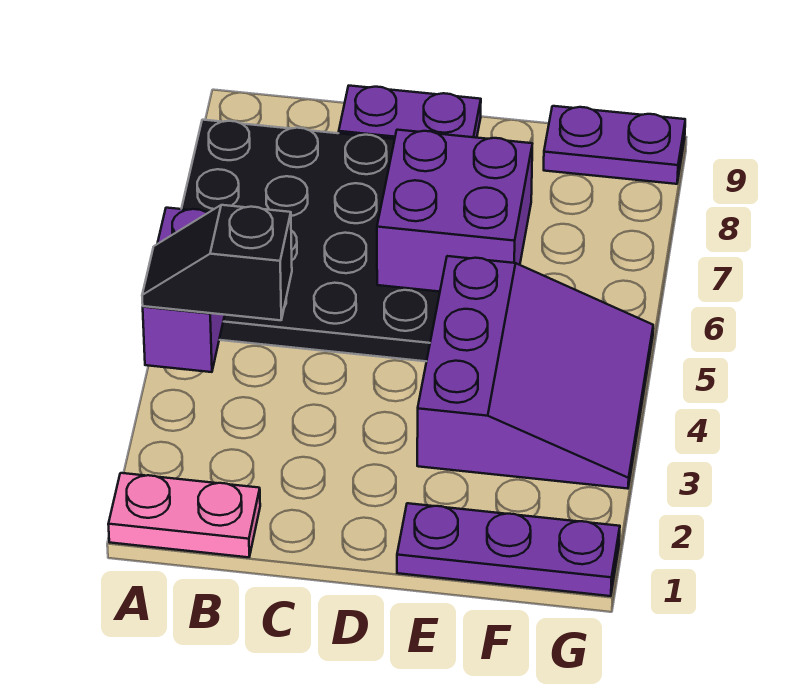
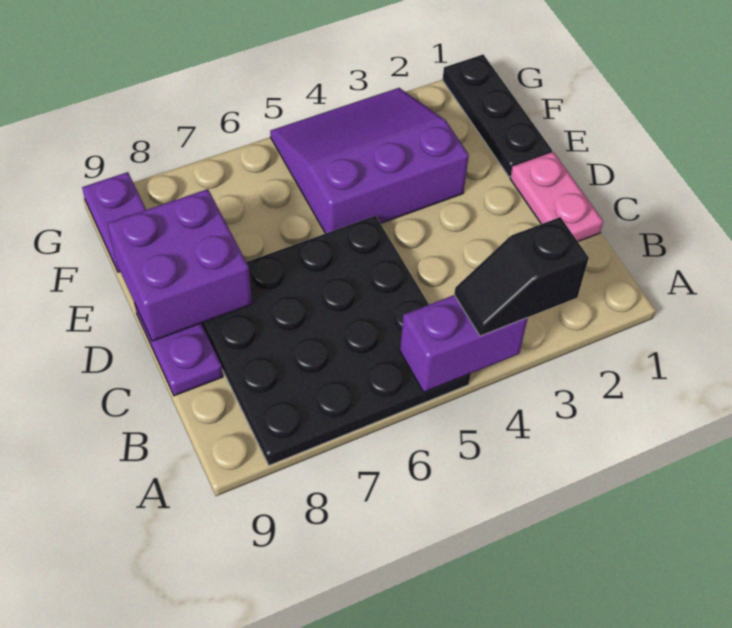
pink 1x2 plate [108,473,260,557] -> pink 1x2 plate moved to [510,152,603,242]
black 1x2 slope [142,205,292,320] -> black 1x2 slope turned to [454,217,589,336]
purple 2x2 brick [377,130,532,292] -> purple 2x2 brick moved to [107,189,252,341]
purple 1x3 plate [397,503,620,596] -> black 1x3 plate [443,55,552,177]

